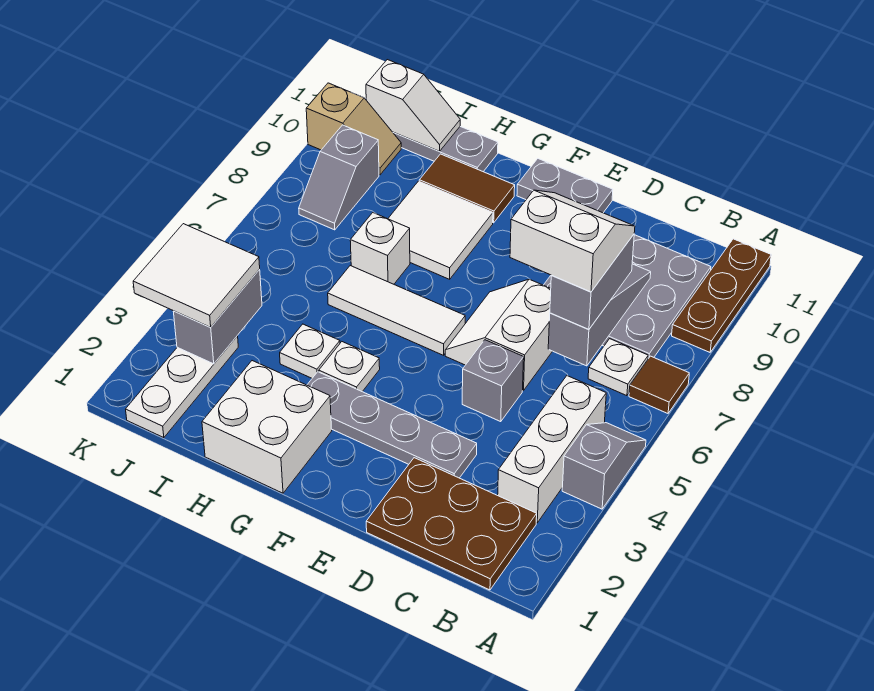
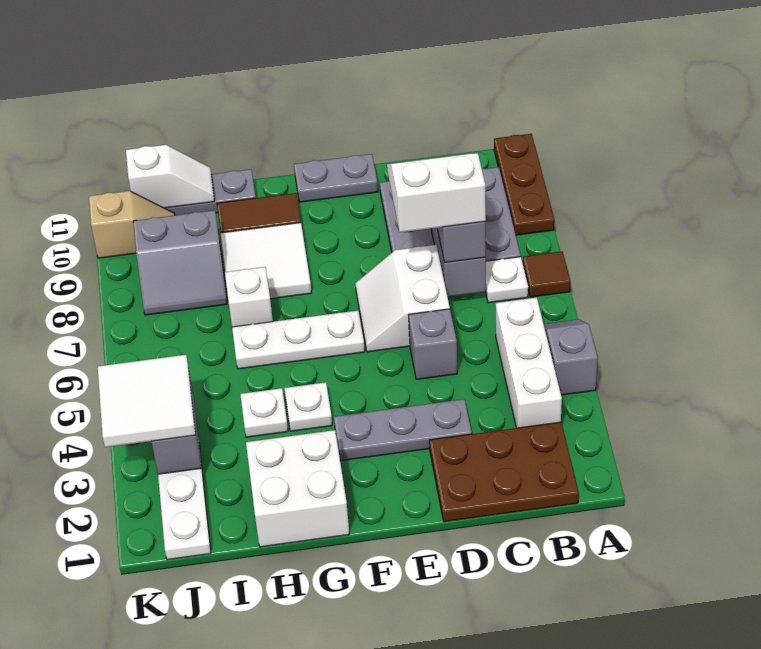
grey 1x4 plate [307,372,477,478] -> grey 1x3 plate [334,399,472,461]
white 1x3 tile [328,266,465,355] -> white 1x3 plate [232,310,365,369]
grey 1x2 slope [299,125,379,230] -> grey 2x2 slope [133,210,227,315]

